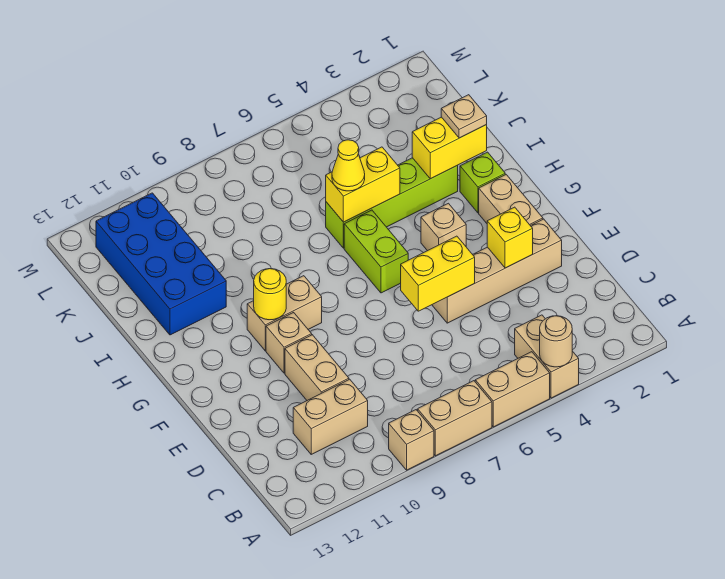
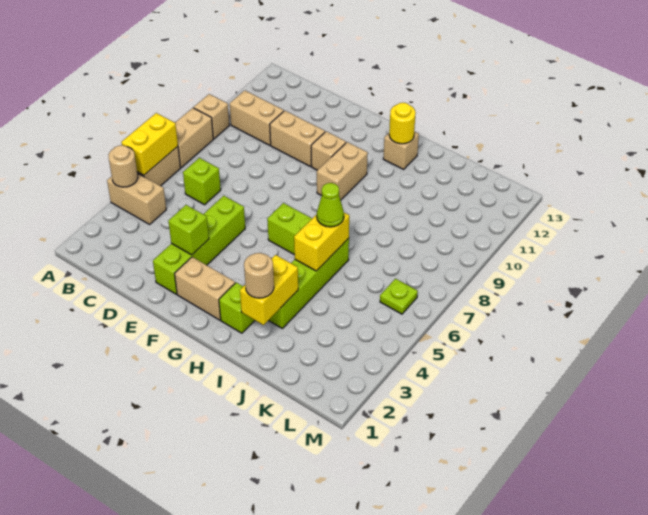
none -> lime 1x1 brick [183,158,221,205]
tan 1x2 brick [293,379,368,454] -> tan 1x2 brick turned to [230,90,284,145]
tan 1x4 brick [432,219,562,323] -> lime 1x4 brick [153,196,245,294]
yellow 1x1 brick [487,207,533,268] -> lime 1x1 brick [168,205,209,255]
yellow 1x2 brick [401,236,475,311] -> yellow 1x2 brick moved to [121,113,178,175]
tan 1x1 brick [421,203,466,251] -> tan 1x1 brick moved to [383,131,419,169]
yellow 1x1 round brick [254,269,286,320] -> yellow 1x1 round brick moved to [389,103,416,144]
tan 1x1 plate [441,95,487,138] -> tan 1x1 round brick [244,253,274,298]
yellow 1x1 cone [332,140,365,191] -> lime 1x1 cone [317,183,344,227]
blue 2x4 brick [96,193,226,335] -> none
none -> lime 1x1 plate [380,279,418,314]

